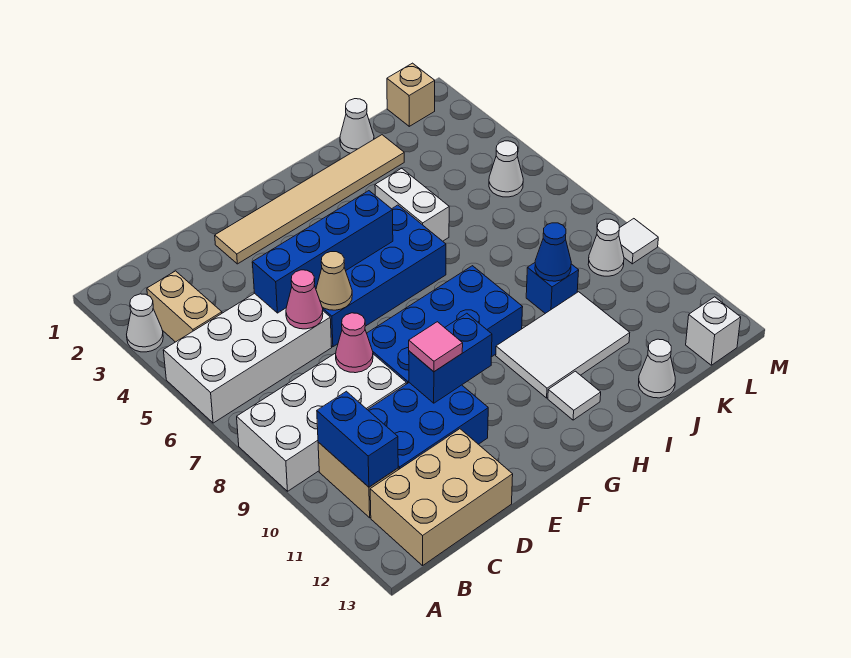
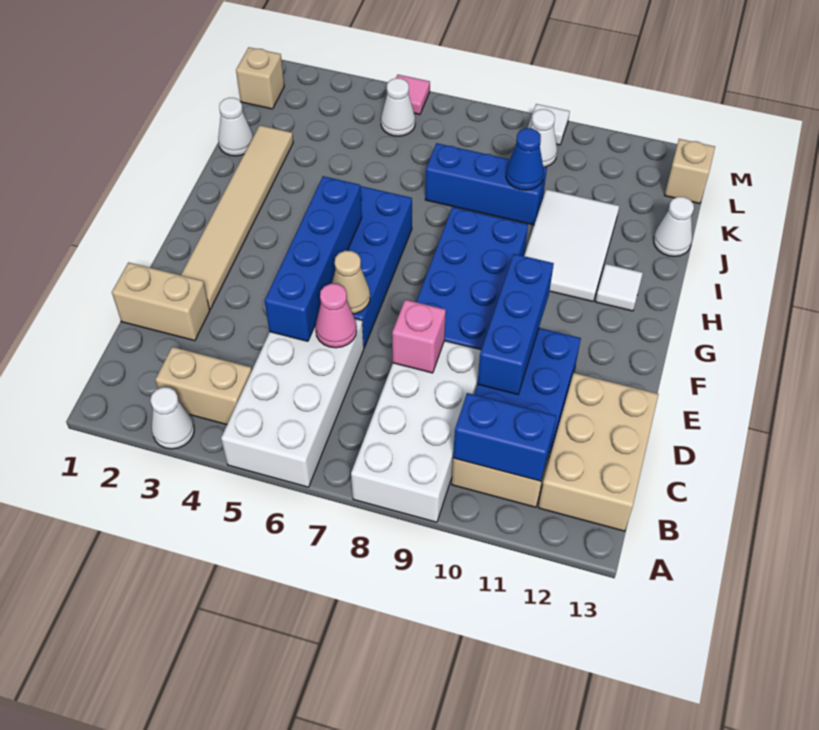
none -> tan 1x2 brick [112,262,210,341]
pink 1x1 cone [336,313,373,373] -> pink 1x1 brick [392,300,446,373]
blue 1x2 brick [409,313,492,403] -> blue 1x3 brick [478,254,554,395]
pink 1x1 tile [409,322,463,372] -> pink 1x1 tile moved to [396,75,430,115]
white 1x2 brick [375,168,449,241] -> none
blue 1x1 brick [526,263,579,313] -> blue 1x3 brick [425,143,547,225]
white 1x1 brick [686,297,741,365] -> tan 1x1 brick [665,139,715,204]

